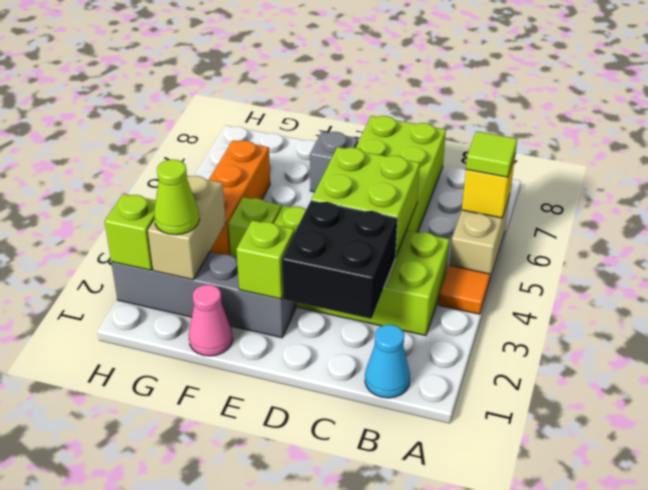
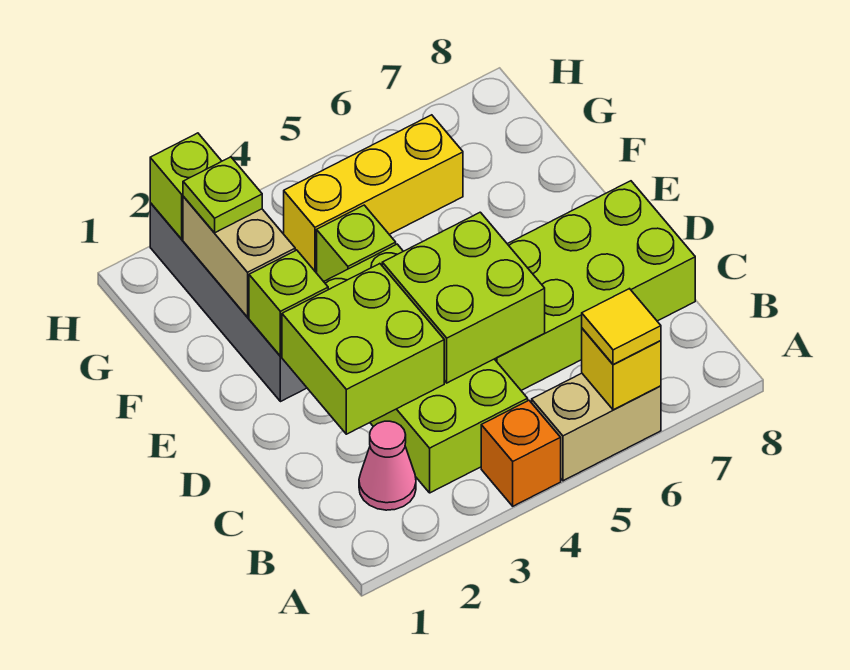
orange 1x1 tile [439,265,490,314] -> orange 1x1 brick [481,400,561,506]
lime 1x1 tile [466,131,517,177] -> yellow 1x1 tile [582,289,661,364]
cyan 1x1 cone [365,325,410,398] -> none
black 2x2 brick [282,201,397,319] -> lime 2x2 brick [282,264,444,434]
grey 1x1 brick [310,132,358,192] -> none
pink 1x1 cone [189,285,233,356] -> pink 1x1 cone moved to [359,421,416,510]
tan 1x2 brick [148,176,226,280] -> tan 1x2 brick turned to [183,197,295,317]
lime 1x1 cone [154,160,199,235] -> lime 1x1 plate [183,157,262,233]
orange 1x3 brick [209,140,270,255] -> yellow 1x3 brick [284,115,463,272]

